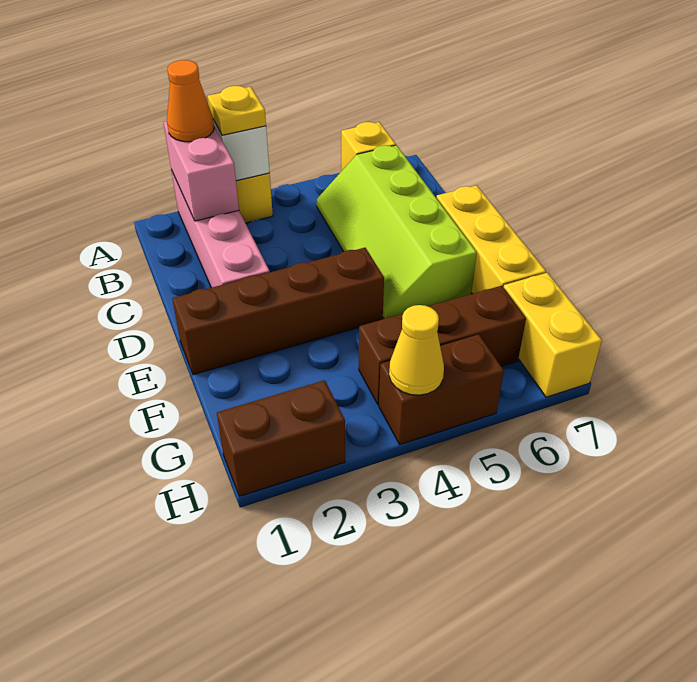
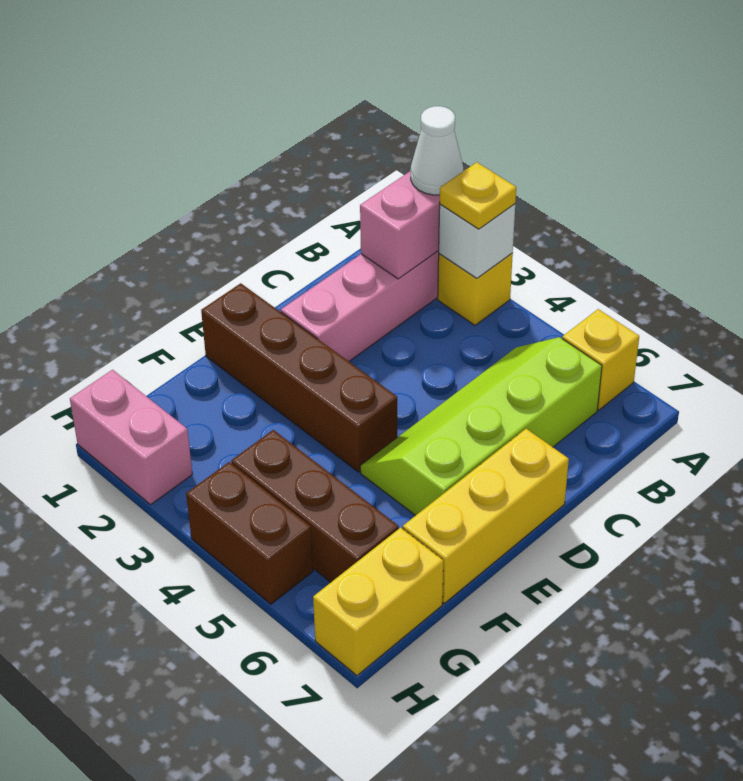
orange 1x1 cone [167,60,214,142] -> white 1x1 cone [411,106,463,195]
brown 1x2 brick [217,380,345,496] -> pink 1x2 brick [70,370,192,505]
yellow 1x1 cone [389,305,444,395] -> none

